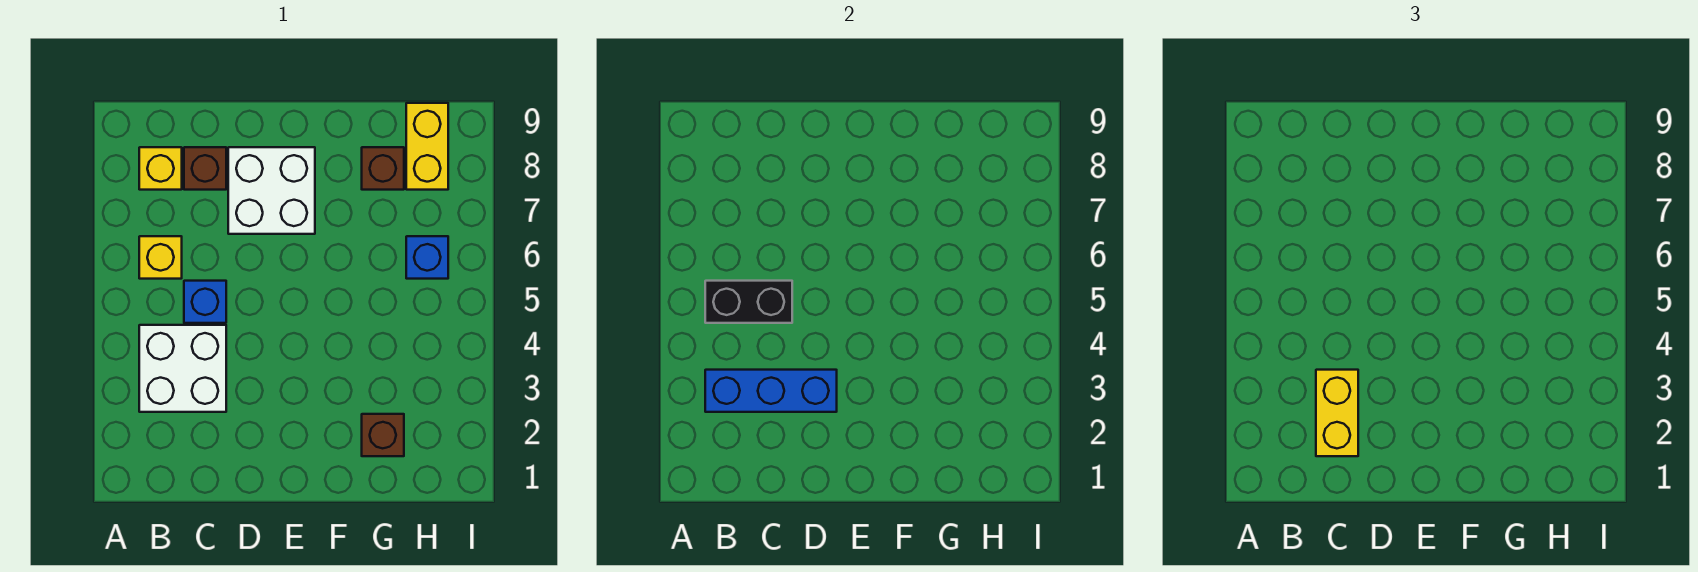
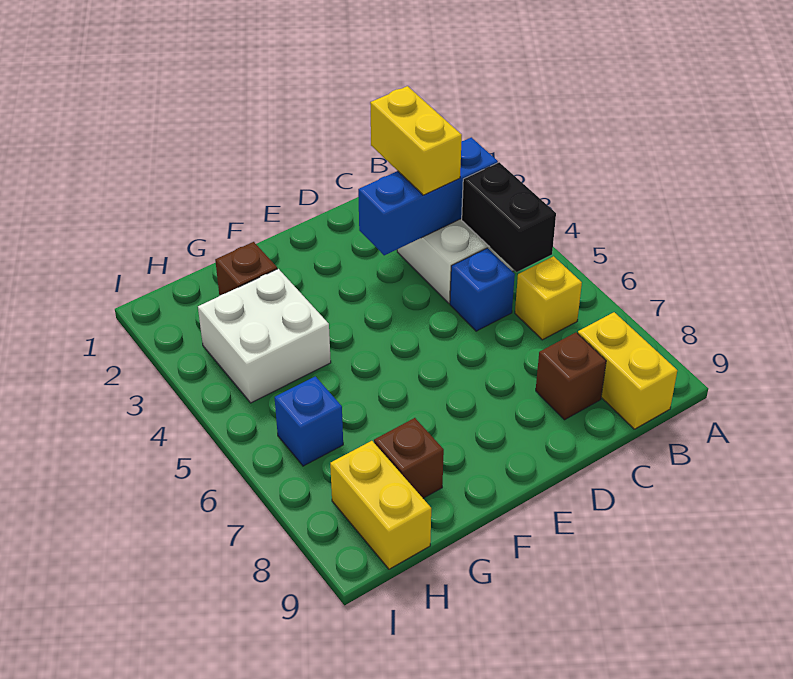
black 1x2 brick [705,281,792,323] -> black 1x2 brick turned to [462,162,556,272]
yellow 1x1 brick [139,147,182,190] -> yellow 1x2 brick [578,312,677,429]
white 2x2 brick [228,147,315,234] -> white 2x2 brick moved to [198,269,331,403]

